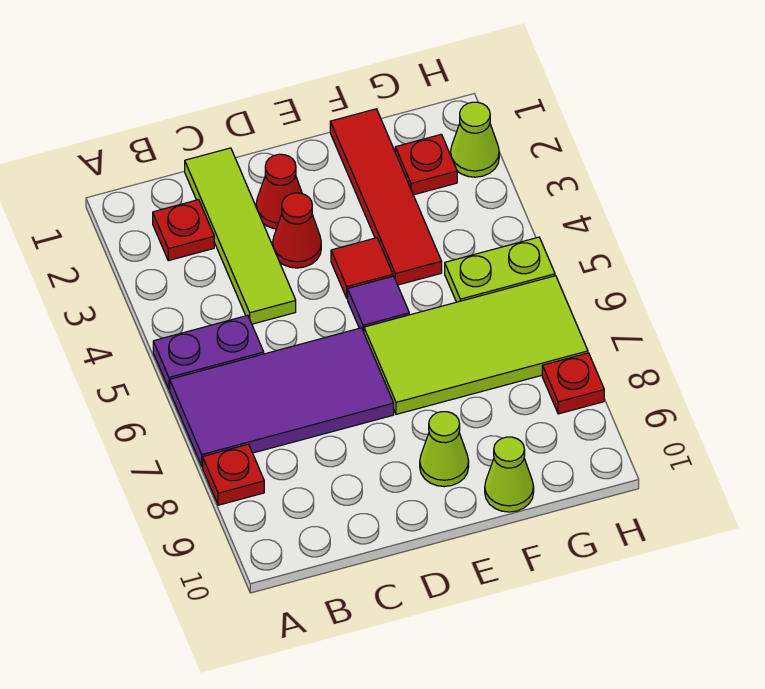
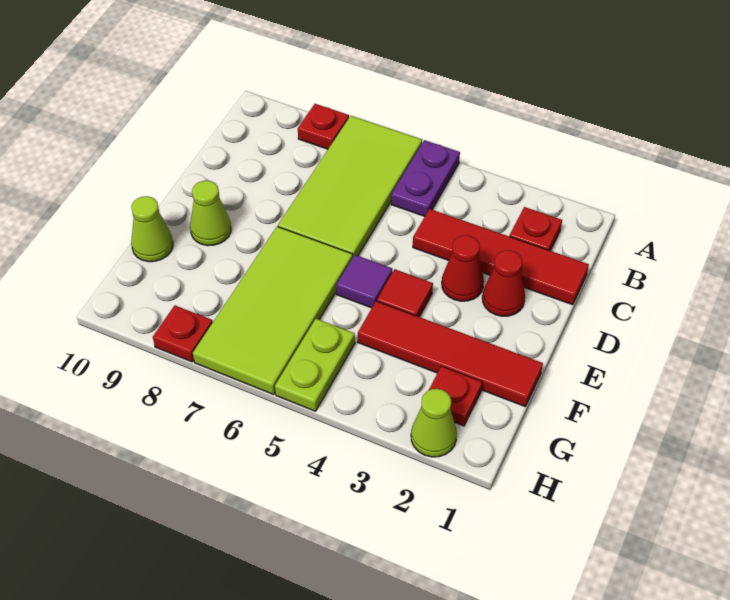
purple 2x4 tile [170,328,394,467] -> lime 2x4 tile [278,116,422,256]
lime 1x4 tile [185,148,296,324] -> red 1x4 tile [413,209,589,305]

